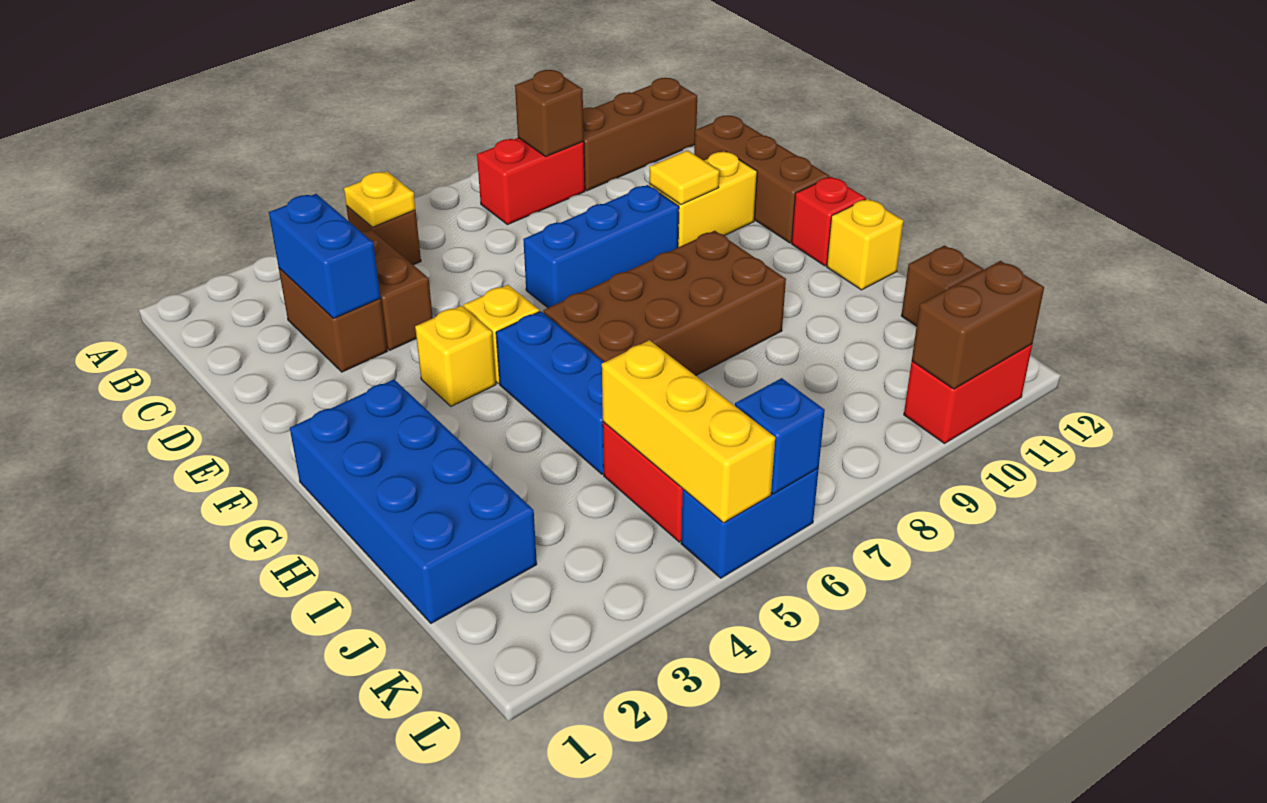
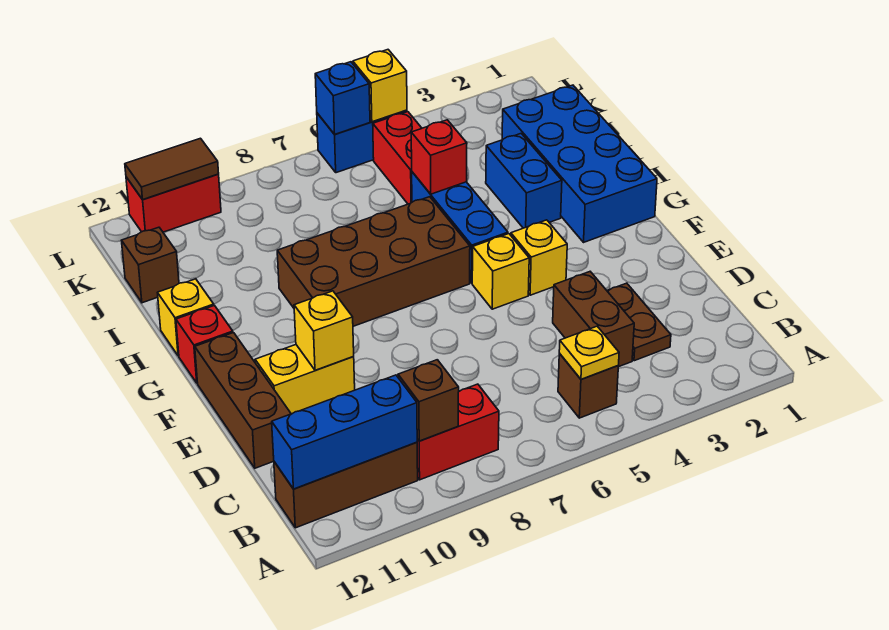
brown 1x2 brick [279,268,387,372] -> brown 1x2 plate [607,283,671,361]
blue 1x2 brick [269,194,381,319] -> blue 1x2 brick moved to [486,134,562,228]
blue 1x3 brick [523,185,679,308] -> blue 1x3 brick moved to [272,375,417,489]
yellow 1x1 tile [649,150,719,205] -> yellow 1x1 brick [294,291,354,370]
none -> red 1x1 brick [411,120,467,194]
yellow 1x3 brick [602,340,775,523] -> yellow 1x1 brick [353,50,407,122]
brown 1x2 brick [912,261,1044,389] -> brown 1x2 tile [125,138,219,200]

